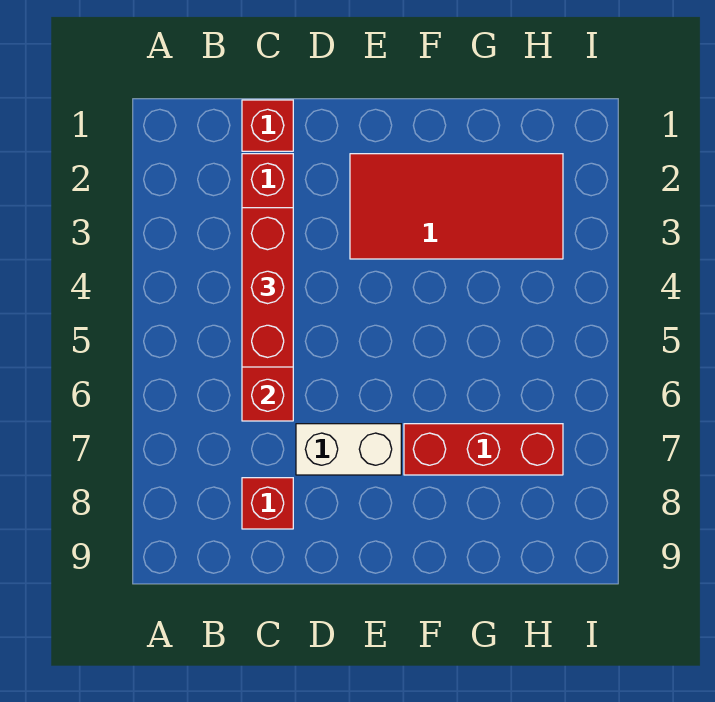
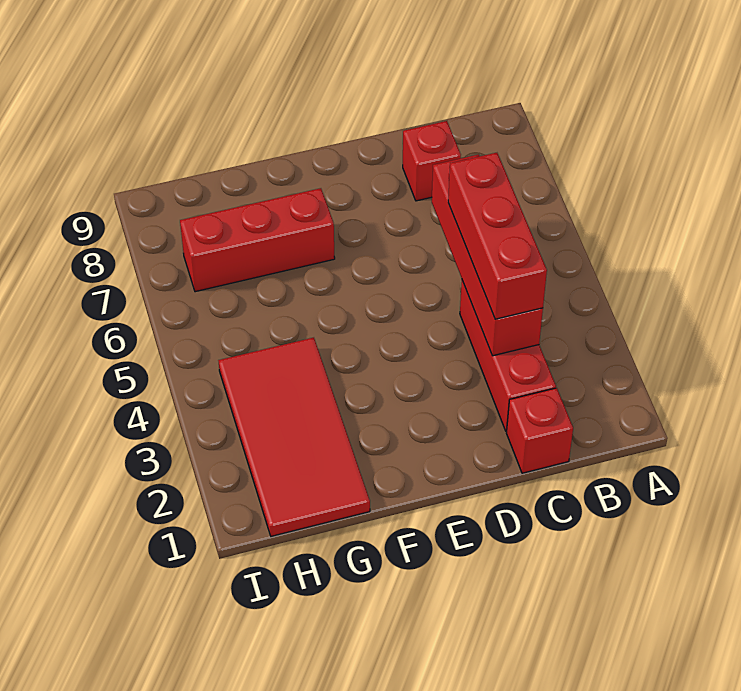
white 1x2 brick [296,424,401,475] -> none
red 2x4 tile [350,154,563,259] -> red 2x4 tile turned to [218,338,370,536]

